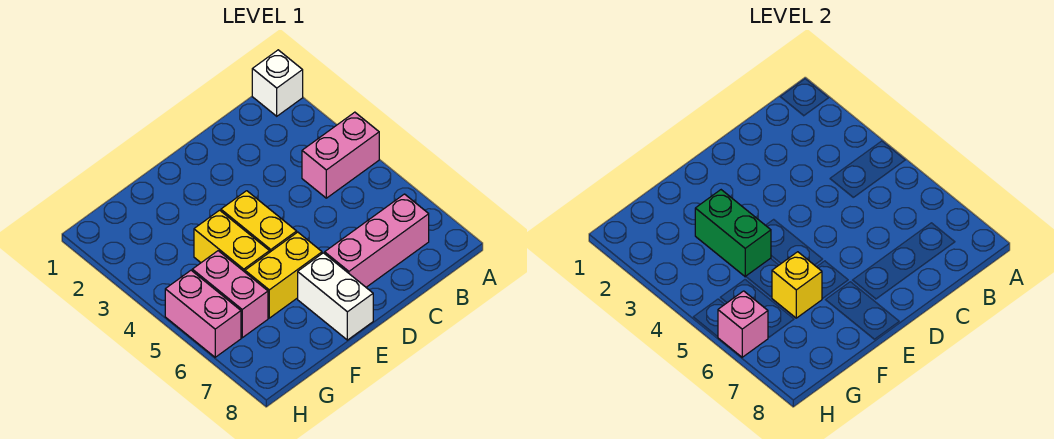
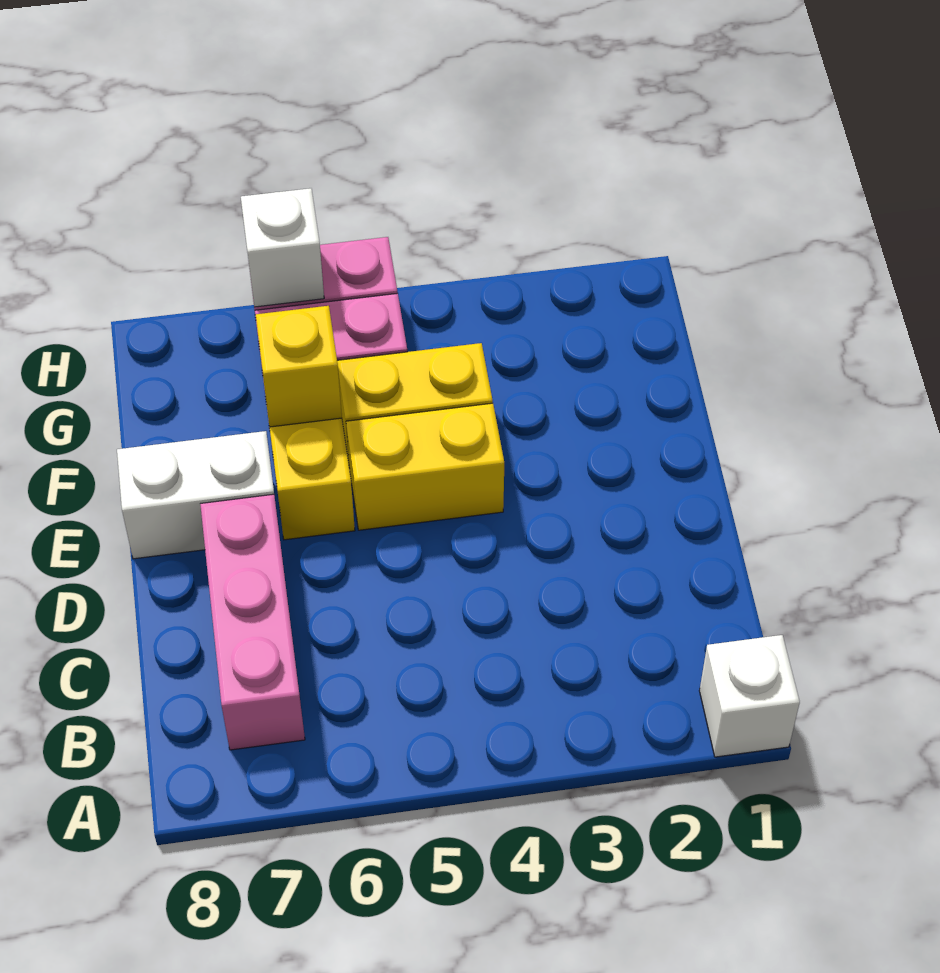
pink 1x2 brick [302,112,379,198] -> none
green 1x2 brick [695,190,771,277] -> none
pink 1x1 brick [718,291,768,357] -> white 1x1 brick [241,188,324,307]

